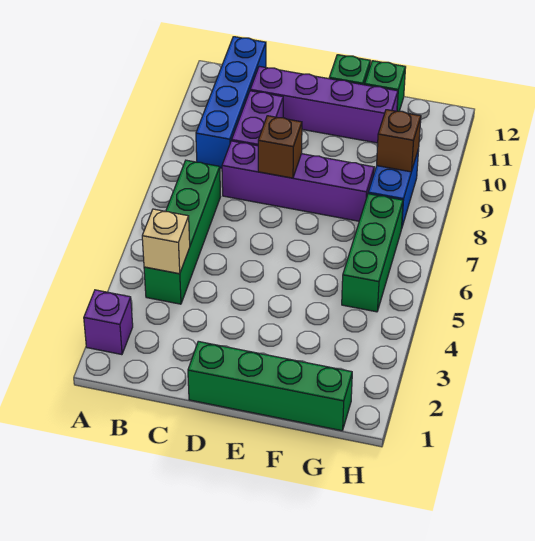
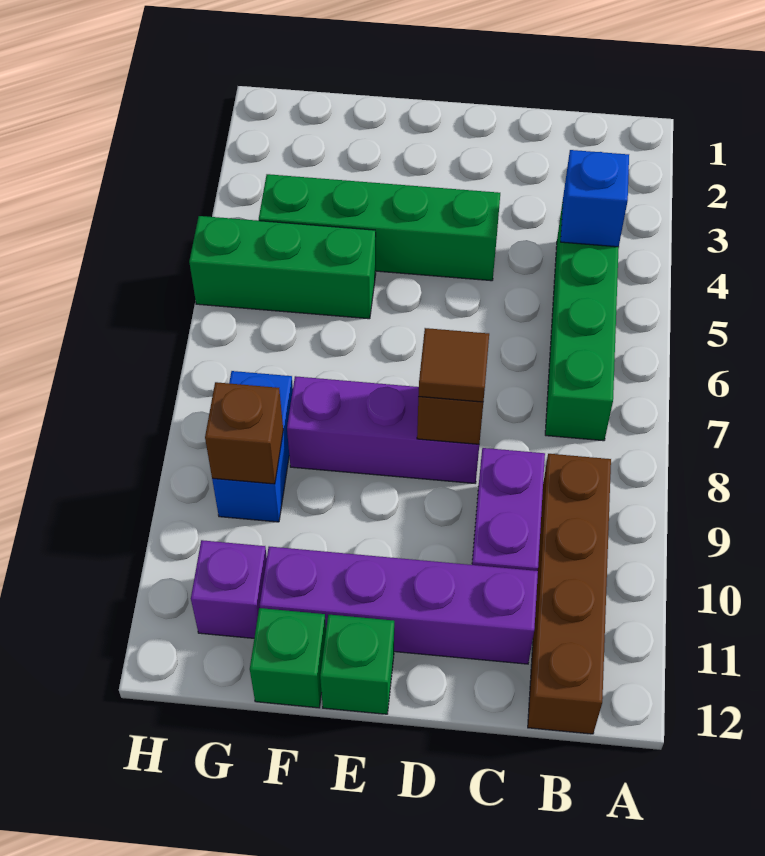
purple 1x1 brick [84,290,133,355] -> purple 1x1 brick moved to [191,540,267,638]
tan 1x1 brick [142,209,190,274] -> blue 1x1 brick [561,150,629,247]
blue 1x4 brick [196,37,266,168] -> brown 1x4 brick [528,454,611,734]
purple 1x4 brick [222,141,374,221] -> purple 1x3 brick [287,376,479,483]
green 1x4 brick [188,341,352,431] -> green 1x4 brick moved to [259,174,500,281]
none -> brown 1x1 tile [418,328,489,402]
green 1x3 brick [342,194,403,312] -> green 1x3 brick turned to [189,216,376,319]

